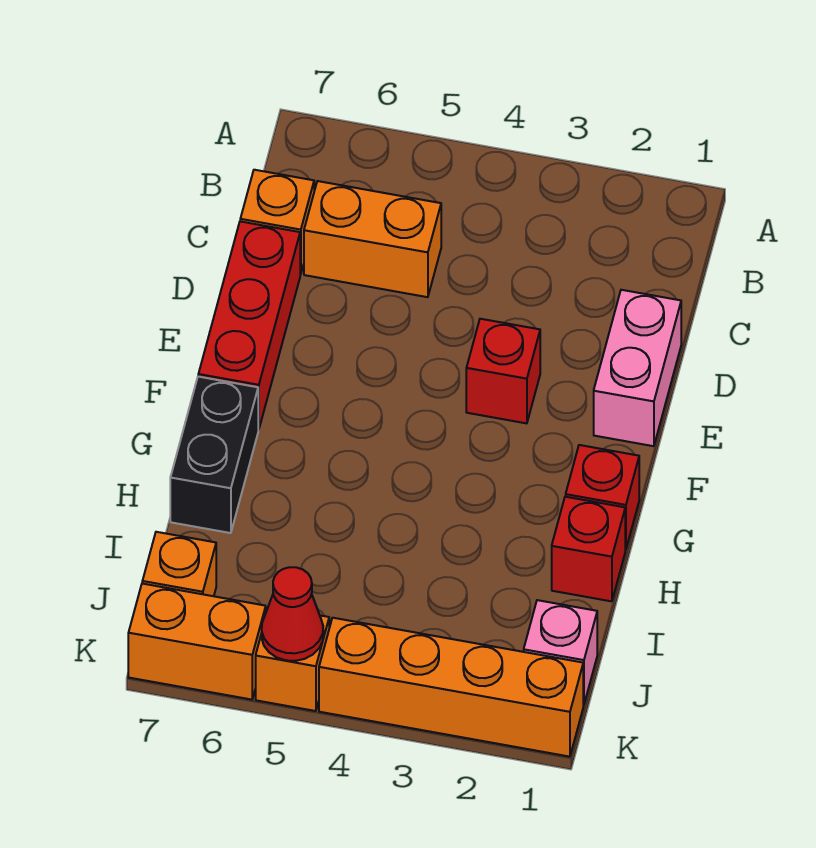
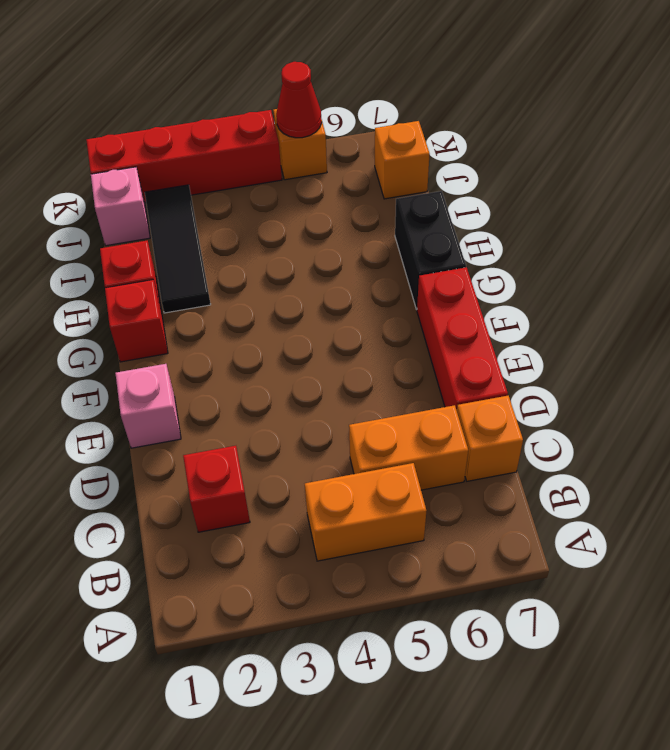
pink 1x2 brick [594,290,681,446] -> pink 1x1 brick [115,364,181,448]
red 1x1 brick [466,319,540,423] -> red 1x1 brick moved to [183,446,250,532]
none -> black 1x3 tile [145,185,211,313]
orange 1x4 brick [319,618,583,757] -> red 1x4 brick [86,110,282,203]
orange 1x2 brick [128,584,266,700] -> orange 1x2 brick moved to [305,463,426,561]

